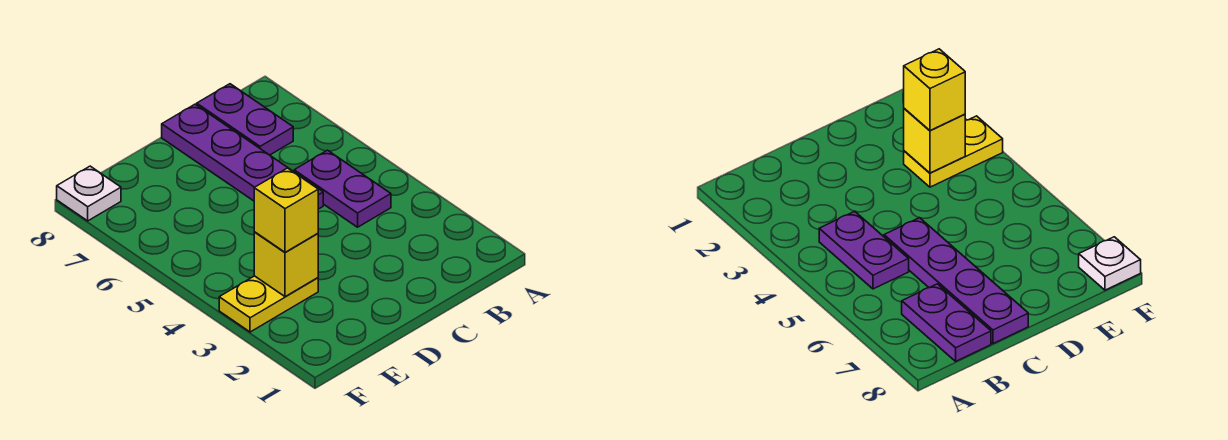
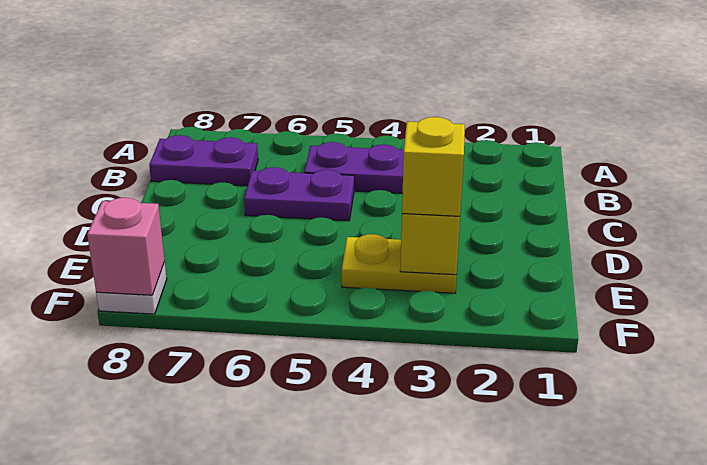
purple 1x4 plate [162,104,323,209] -> purple 1x2 plate [244,167,354,221]
yellow 1x2 plate [219,276,318,332] -> yellow 1x2 plate turned to [342,234,457,293]
none -> pink 1x1 brick [87,198,165,295]

